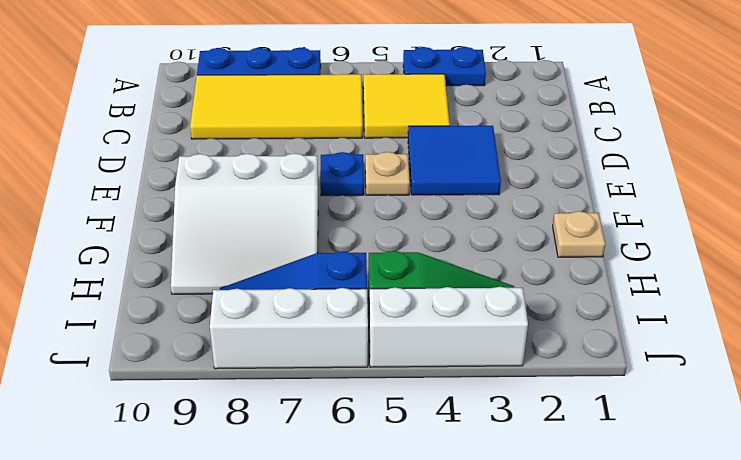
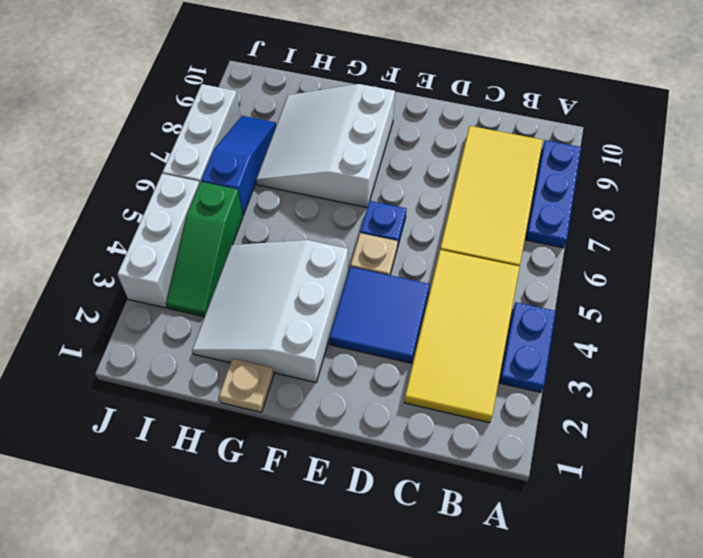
yellow 2x2 tile [363,74,450,138] -> yellow 2x4 tile [404,250,520,423]
none -> white 3x3 slope [192,240,348,382]

